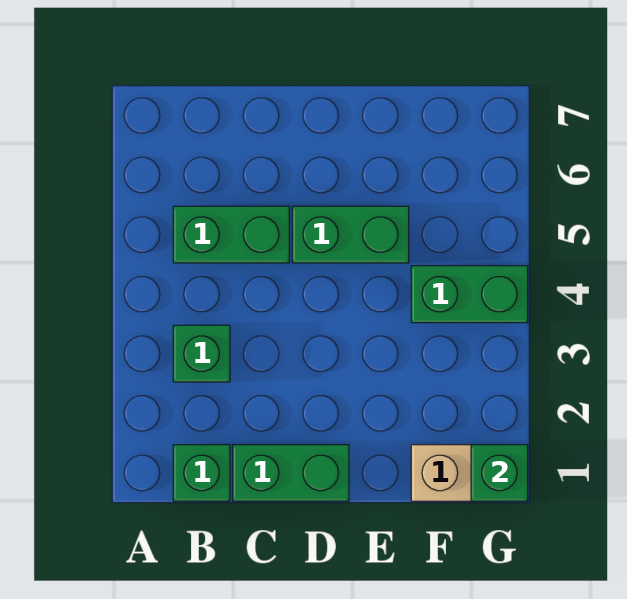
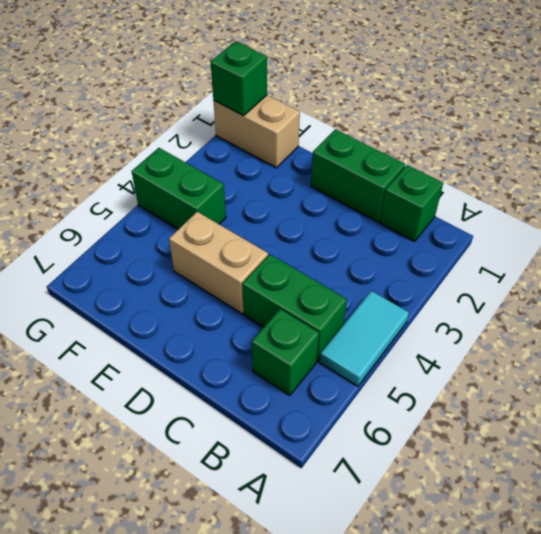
none -> cyan 1x2 tile [320,291,409,386]
green 1x1 brick [173,325,230,382] -> green 1x1 brick moved to [252,309,319,396]
green 1x2 brick [292,206,409,263] -> tan 1x2 brick [169,212,268,314]

